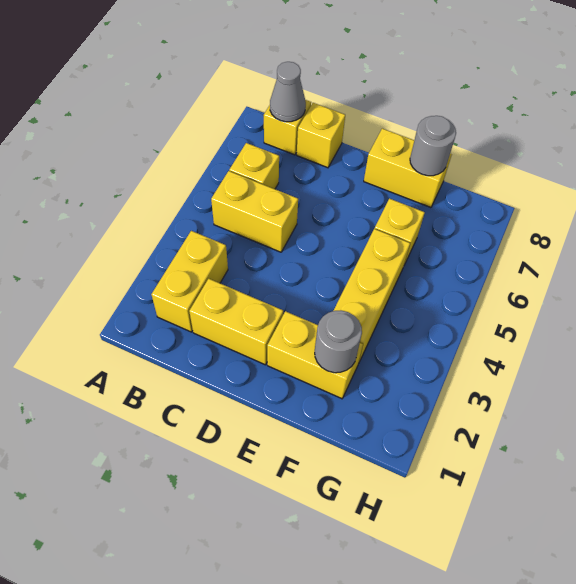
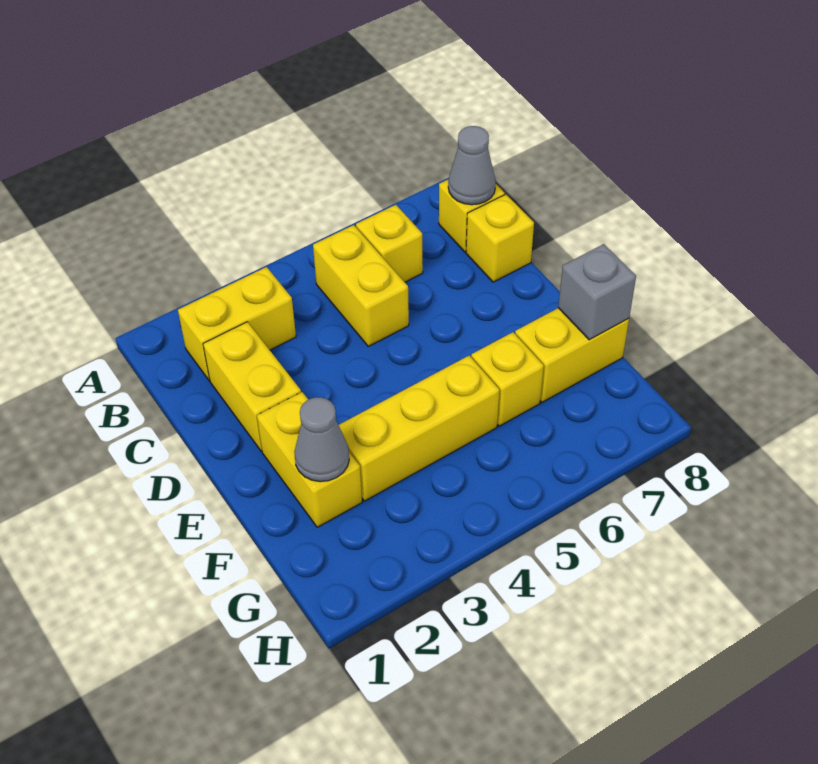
yellow 1x2 brick [364,128,452,208] -> yellow 1x2 brick turned to [515,308,629,402]
grey 1x1 round brick [315,310,362,373] -> grey 1x1 cone [294,397,349,482]
grey 1x1 round brick [410,116,456,176] -> grey 1x1 brick [558,244,636,340]

